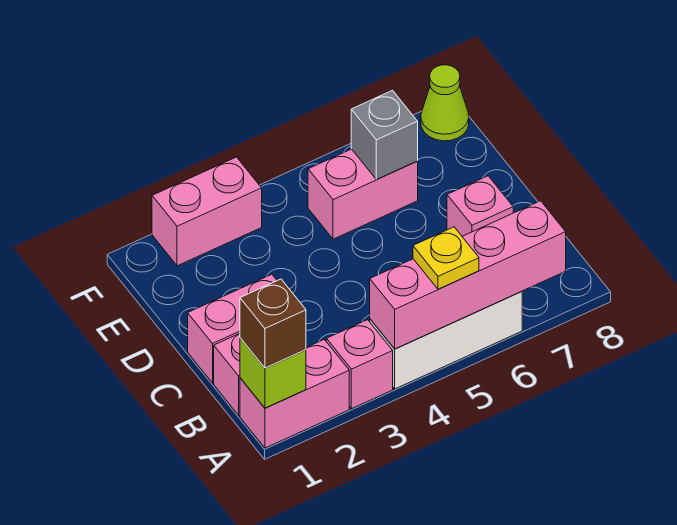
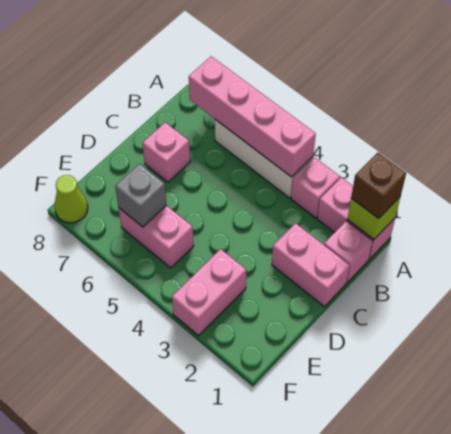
yellow 1x1 plate [413,227,479,289] -> none
pink 1x2 brick [152,157,262,266] -> pink 1x2 brick turned to [172,249,246,336]

